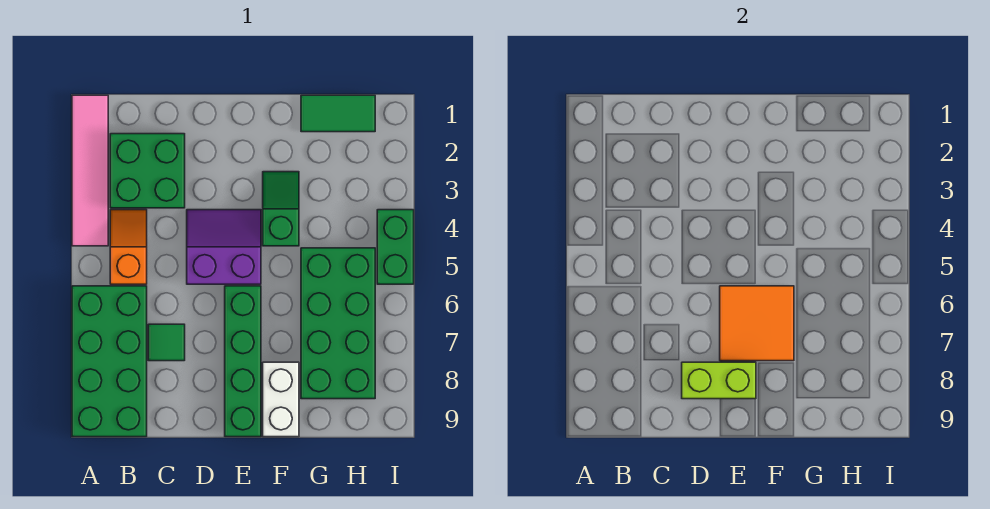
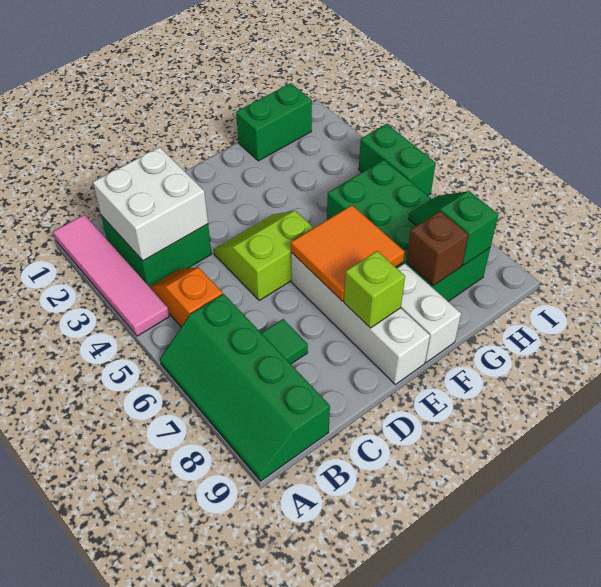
green 2x4 brick [72,286,147,437] -> green 2x4 slope [160,294,330,481]
none -> white 2x2 brick [93,147,208,261]
purple 2x2 slope [187,210,261,284] -> lime 2x2 slope [214,211,314,300]
lime 1x2 brick [682,362,756,399] -> lime 1x1 brick [344,251,405,328]
green 1x4 brick [225,286,261,437] -> white 1x4 brick [291,253,430,385]
green 1x2 slope [263,172,299,246] -> green 1x2 slope moved to [409,191,498,265]
green 1x2 tile [301,95,375,132] -> green 1x2 brick [236,83,312,161]
none -> brown 1x1 brick [406,211,468,286]

